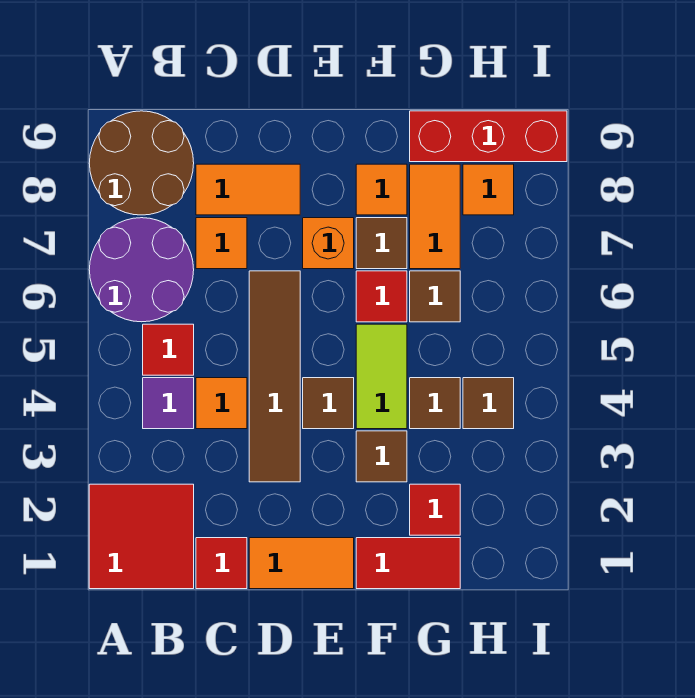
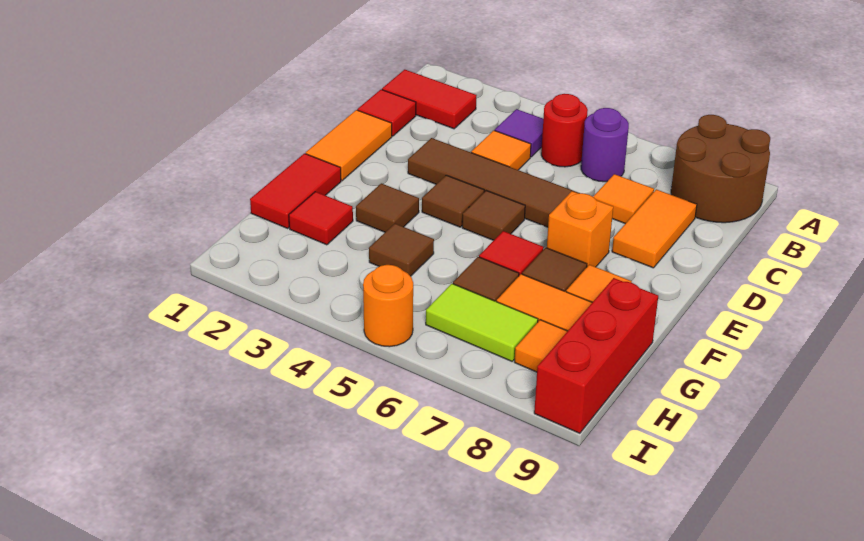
red 2x2 tile [89,484,194,589] -> red 1x2 tile [382,70,477,129]
purple 2x2 round brick [89,218,194,322] -> purple 1x1 round brick [581,108,629,182]
red 1x1 tile [143,324,194,375] -> red 1x1 round brick [541,94,588,167]
lime 1x2 tile [356,324,407,429] -> lime 1x2 tile moved to [426,284,538,361]
brown 1x1 tile [463,378,514,429] -> brown 1x1 tile moved to [462,191,525,240]
none -> orange 1x1 round brick [363,265,413,347]

